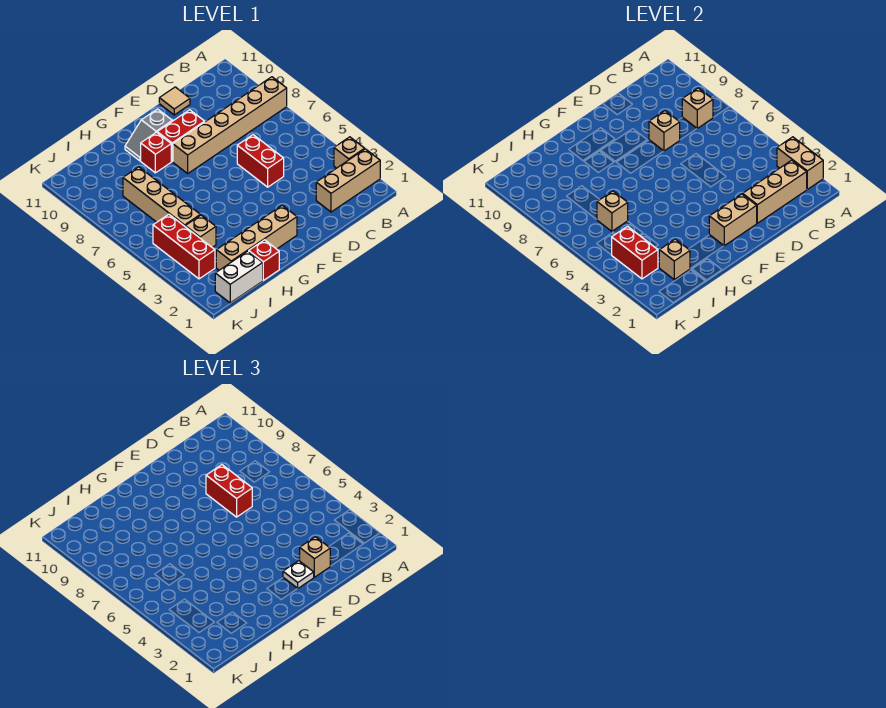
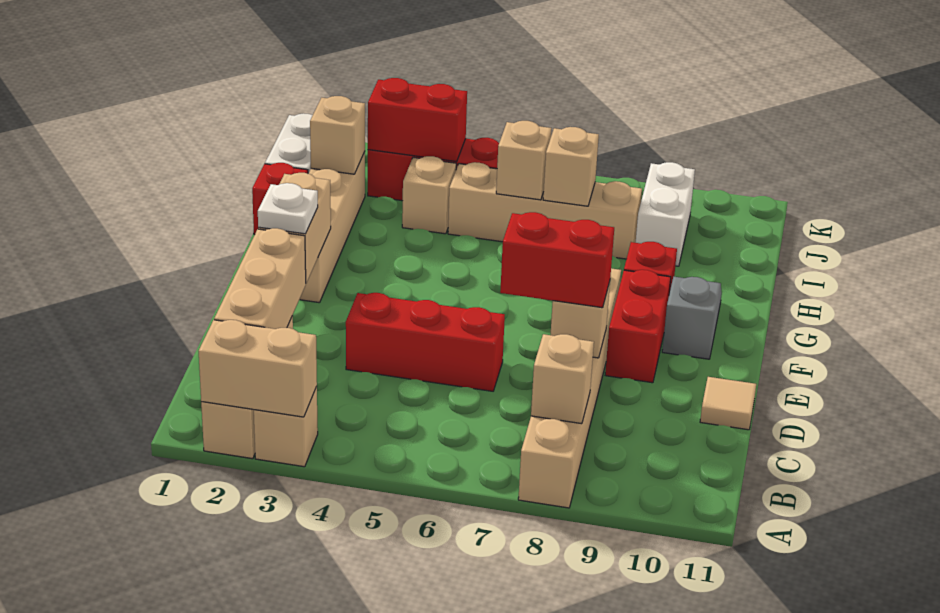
tan 1x1 brick [300,537,330,577] -> tan 1x1 brick moved to [543,127,599,206]
red 1x2 brick [237,135,284,187] -> red 1x3 brick [346,293,505,391]
none -> white 1x2 brick [636,162,695,266]

